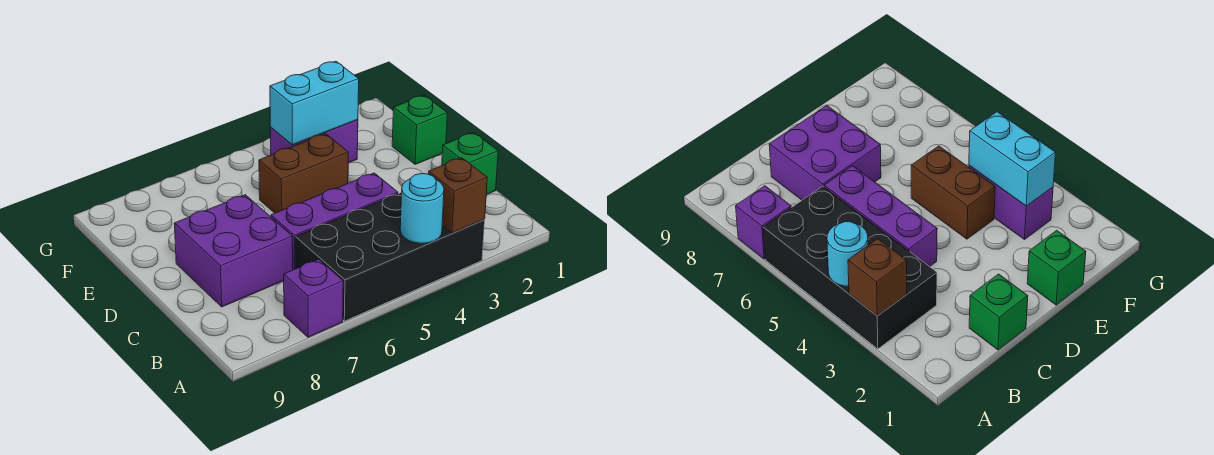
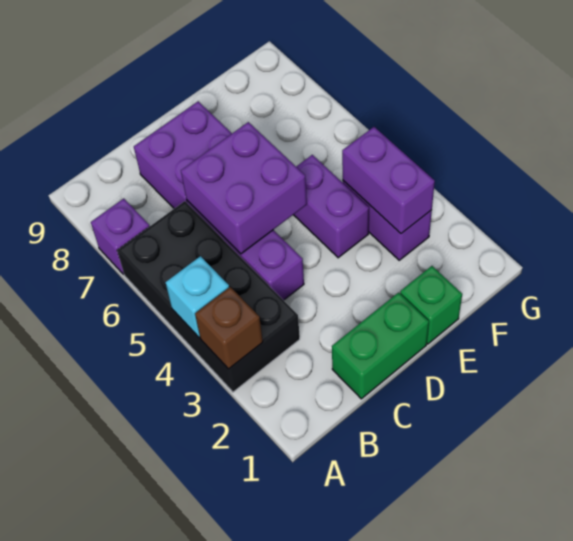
cyan 1x1 round brick [400,173,444,243] -> cyan 1x1 brick [166,256,229,337]
green 1x1 brick [442,132,498,195] -> green 1x2 brick [332,292,429,399]
none -> purple 2x2 brick [181,122,307,254]
brown 1x2 brick [259,134,349,213] -> purple 1x2 brick [293,155,369,258]
cyan 1x2 brick [270,61,359,145] -> purple 1x2 brick [342,127,435,234]

